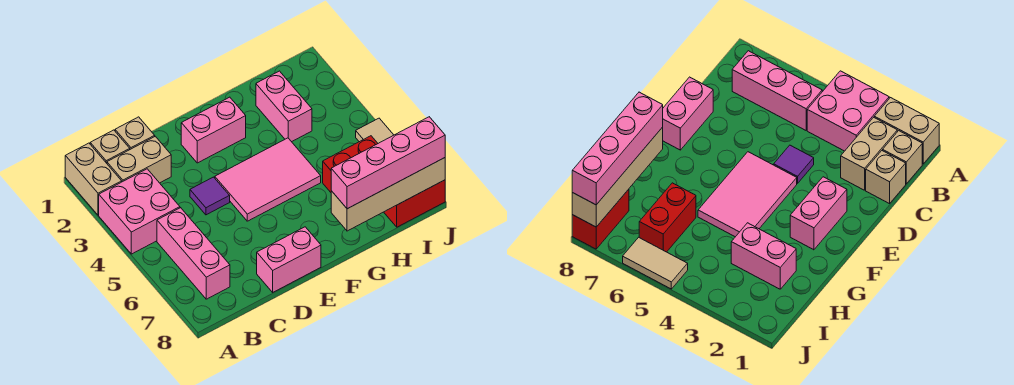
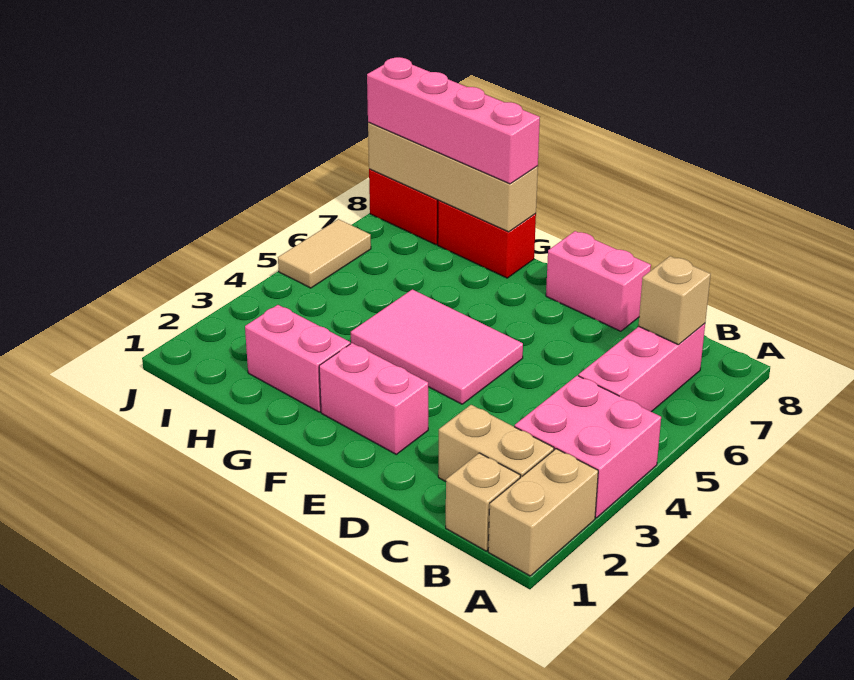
tan 1x1 brick [115,117,155,149] -> tan 1x1 brick moved to [639,256,711,345]
purple 1x1 tile [190,177,230,215] -> none
pink 1x2 brick [256,71,312,142] -> pink 1x2 brick turned to [245,305,350,412]
red 1x2 brick [323,136,378,192] -> red 1x2 brick moved to [438,200,536,278]

